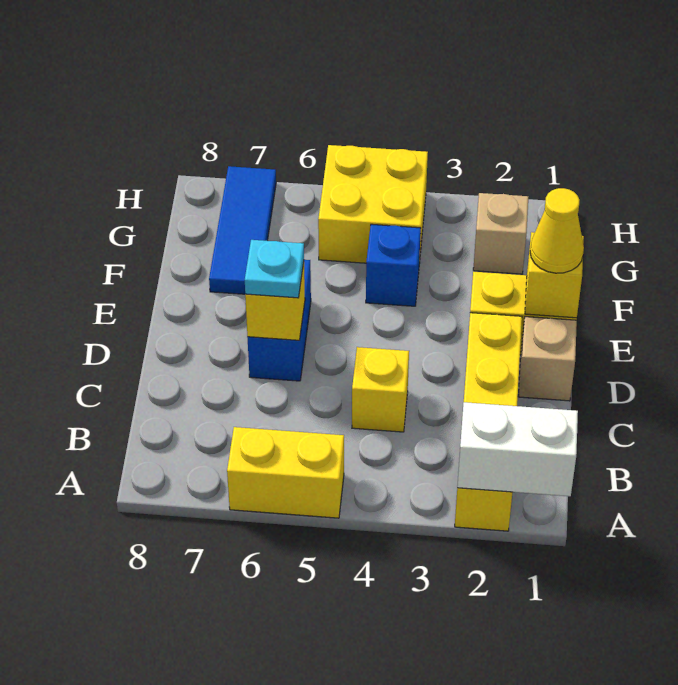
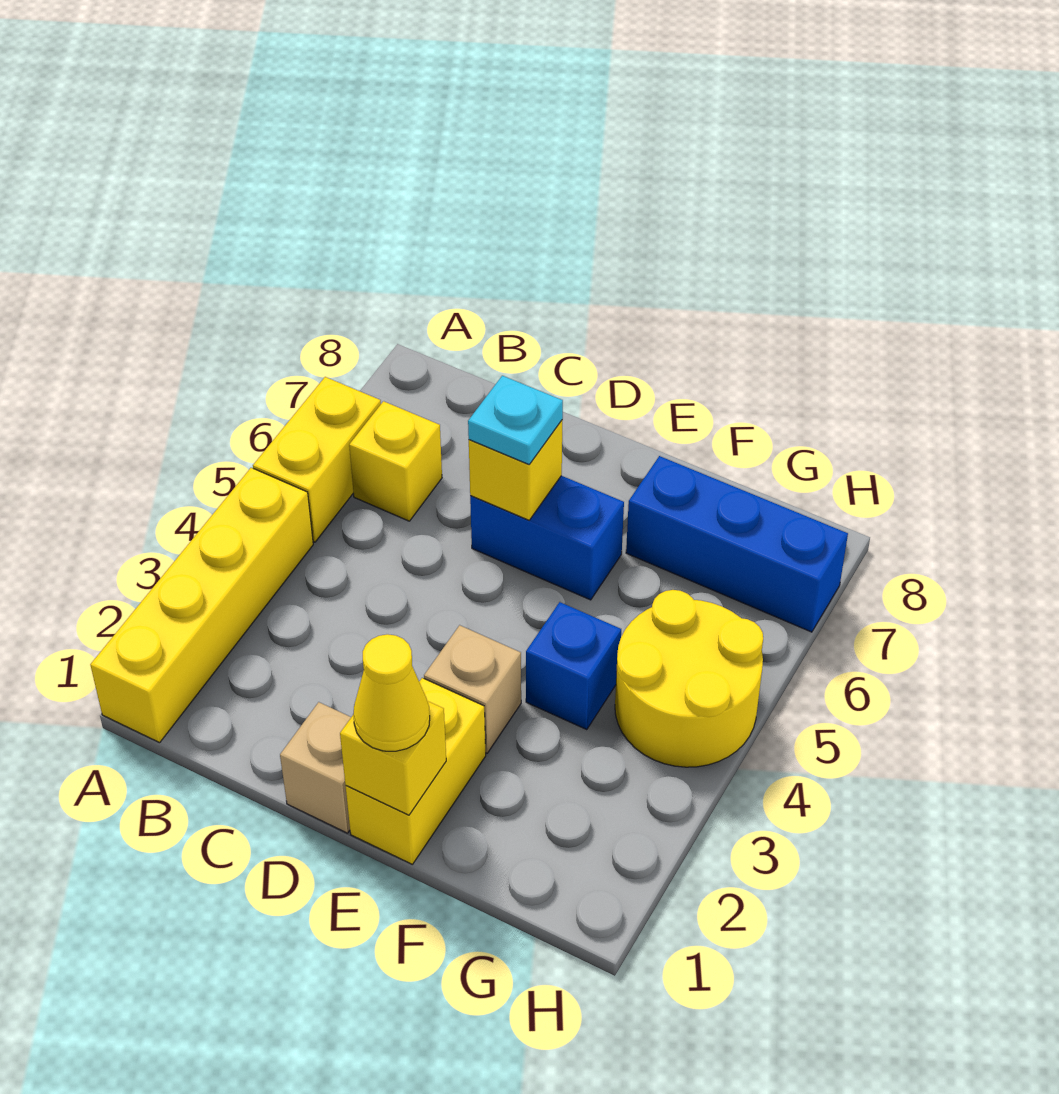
white 1x2 brick [457,402,578,496] -> none
yellow 1x4 brick [455,313,522,531] -> yellow 1x4 brick turned to [90,468,313,743]
yellow 1x1 brick [352,347,409,432] -> yellow 1x1 brick moved to [349,401,442,521]
blue 1x3 tile [209,166,276,294] -> blue 1x3 brick [626,456,848,632]
tan 1x1 brick [473,193,528,274] -> tan 1x1 brick moved to [424,625,521,753]
yellow 2x2 brick [318,145,428,263] -> yellow 2x2 round brick [615,590,763,767]

